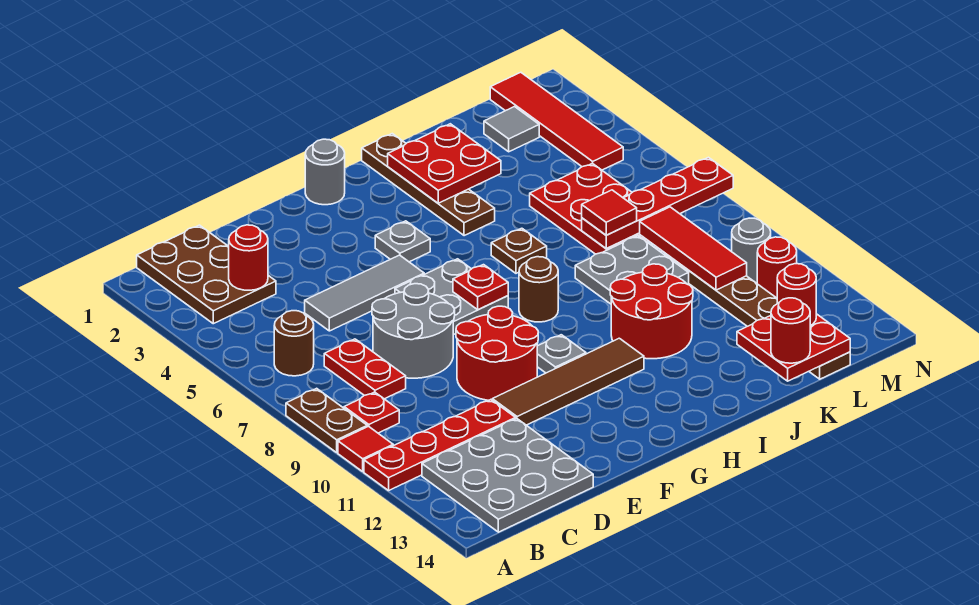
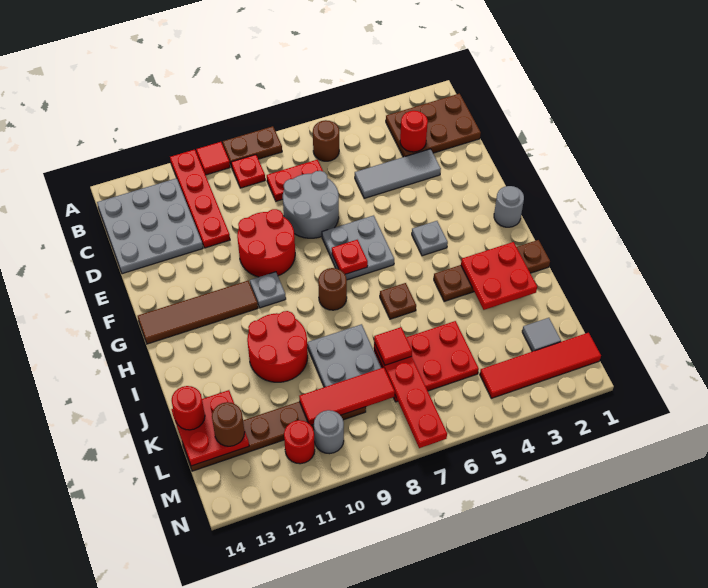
grey 1x3 tile [305,255,424,331] -> grey 1x3 tile turned to [355,149,441,198]
brown 1x4 tile [492,338,644,425] -> brown 1x4 tile turned to [138,281,258,344]
red 1x1 round brick [777,264,816,326] -> brown 1x1 round brick [212,402,245,446]

